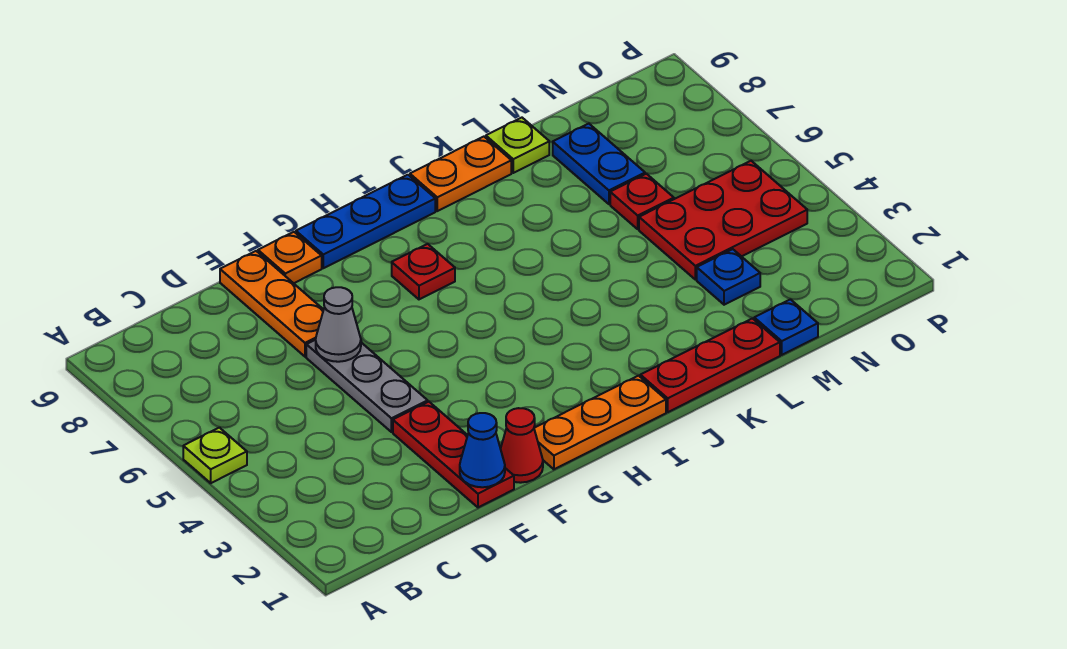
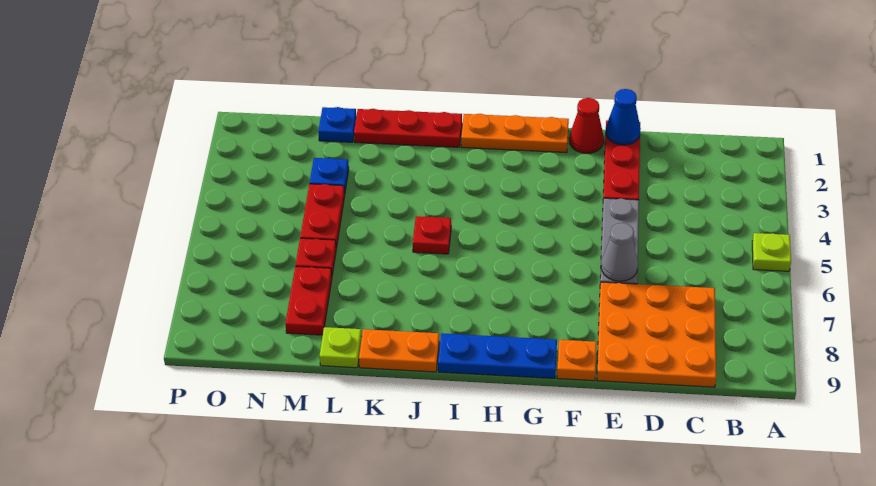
orange 1x3 plate [220,251,324,357] -> orange 3x3 plate [597,282,716,387]
red 1x1 plate [392,244,455,299] -> red 1x1 plate moved to [413,216,451,254]
red 2x3 plate [639,161,807,280] -> red 1x2 plate [300,184,345,248]
blue 1x2 plate [553,124,645,204] -> red 1x2 plate [285,266,332,335]

